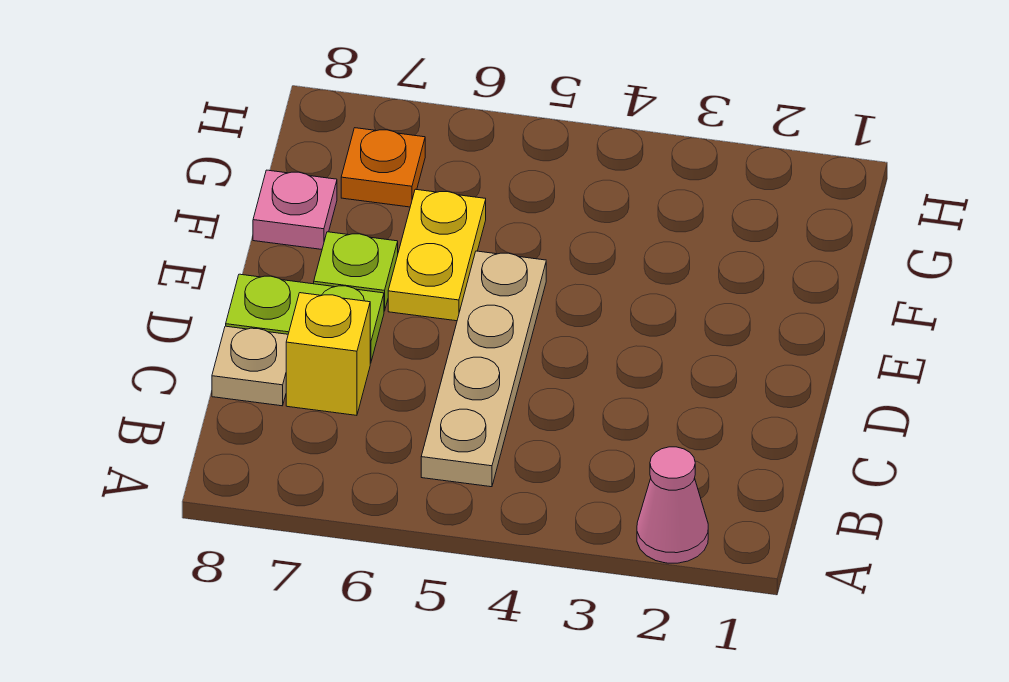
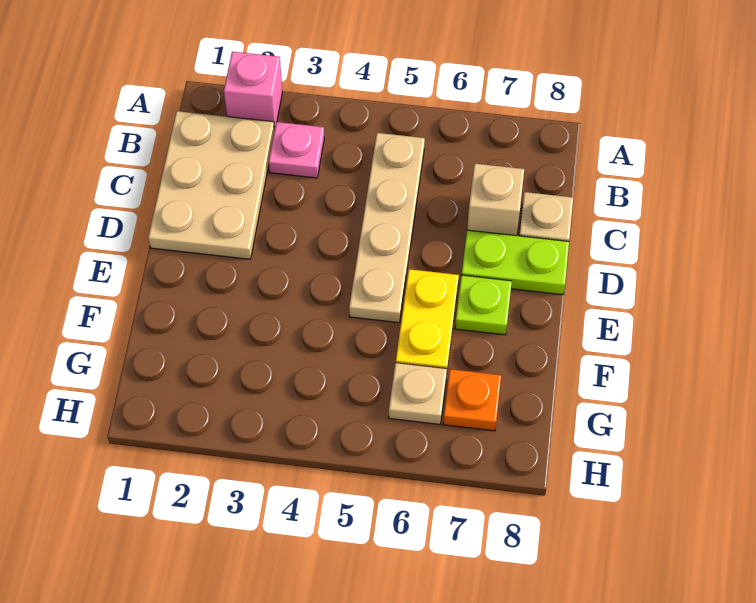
pink 1x1 cone [637,447,708,563] -> pink 1x1 brick [224,52,282,129]
none -> tan 2x3 plate [148,111,275,259]
yellow 1x1 brick [286,293,370,415] -> tan 1x1 brick [467,164,524,236]
pink 1x1 plate [253,170,337,249] -> pink 1x1 plate moved to [269,122,324,178]
none -> tan 1x1 plate [389,363,447,424]

